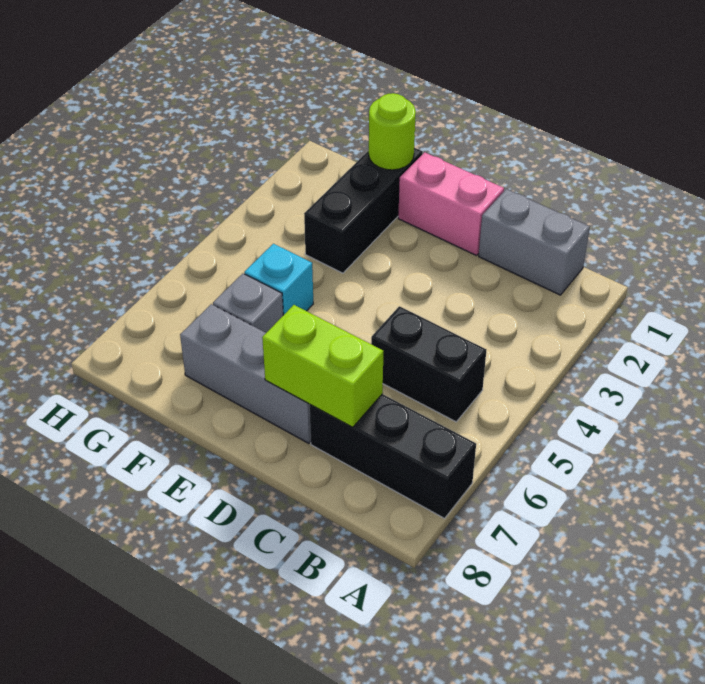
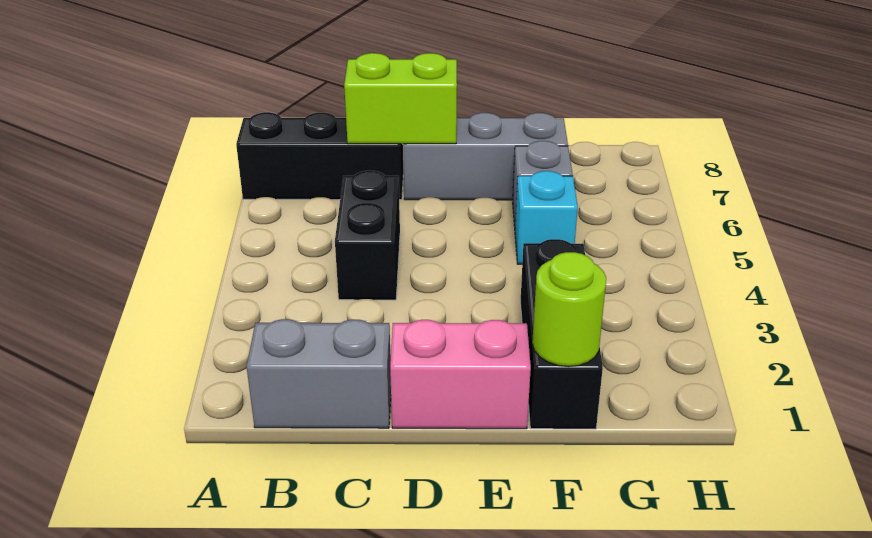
black 1x2 brick [371,306,486,422] -> black 1x2 brick turned to [335,171,400,300]

